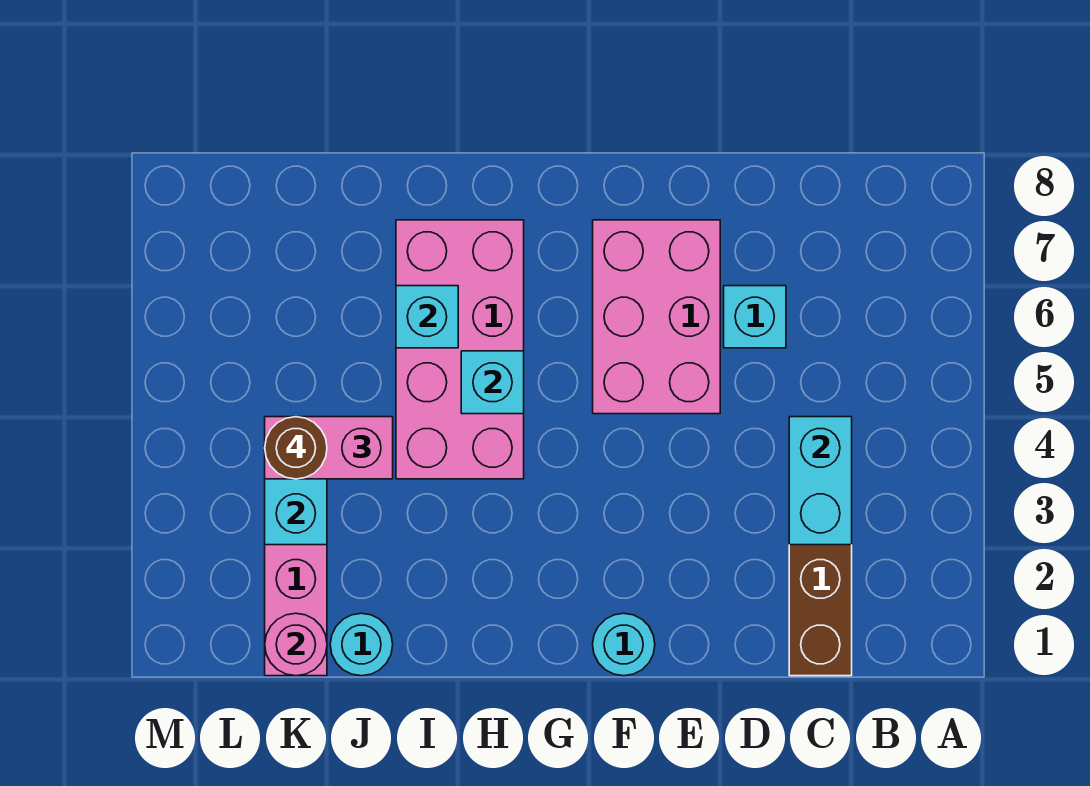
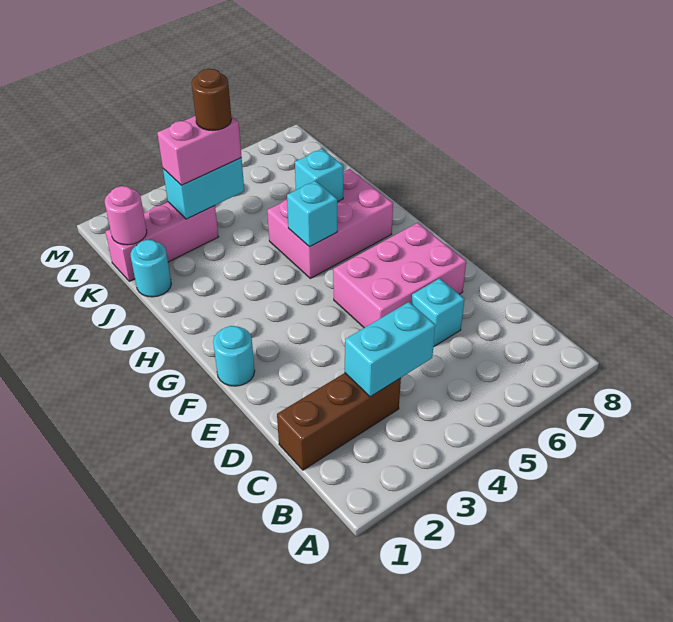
pink 2x4 brick [396,220,524,479] -> pink 2x3 brick [267,169,393,278]
pink 1x2 brick [265,417,393,479] -> pink 1x2 brick turned to [157,116,242,185]

